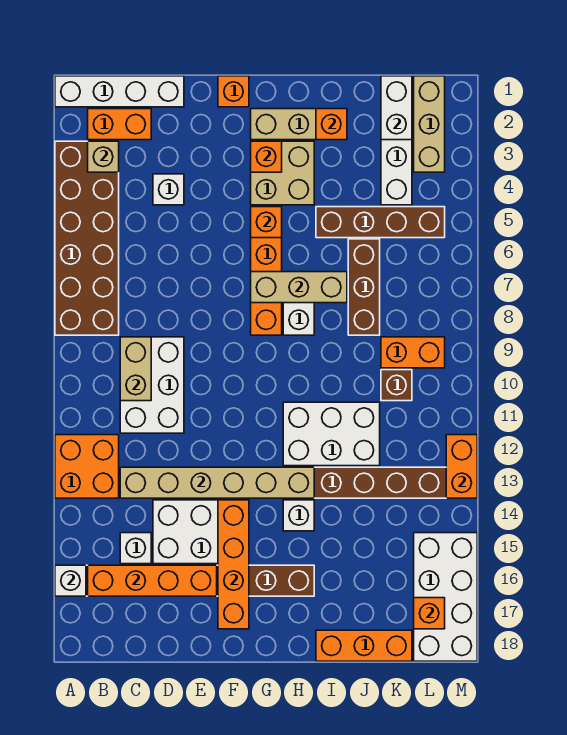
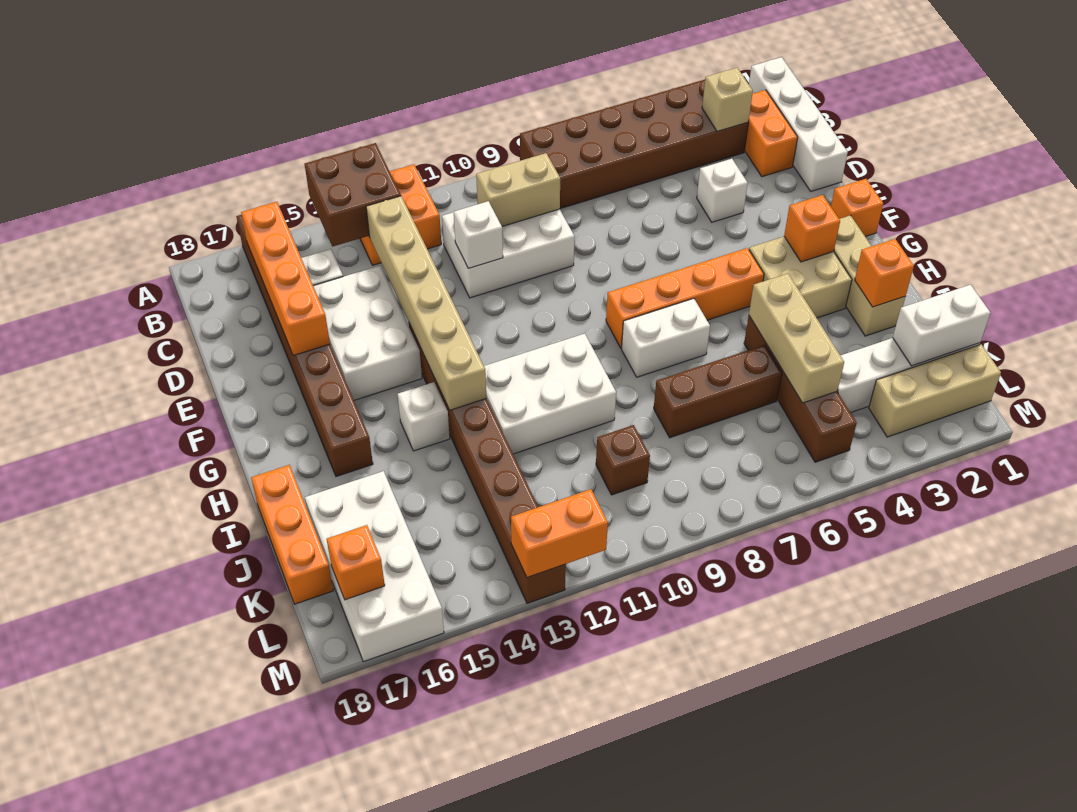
none -> brown 2x2 brick [305,143,401,247]
white 1x1 brick [55,565,86,596] -> white 1x1 brick moved to [454,201,503,268]
orange 1x4 brick [218,500,249,629] -> none
orange 1x1 brick [251,207,282,238] -> none
tan 1x3 brick [251,272,347,303] -> tan 1x3 brick moved to [749,274,844,403]
white 2x3 brick [283,402,380,466] -> white 2x3 brick turned to [484,334,616,454]
orange 1x2 brick [381,337,445,368] -> none
white 2x4 brick [414,533,477,661] -> white 2x4 brick turned to [305,471,444,662]

